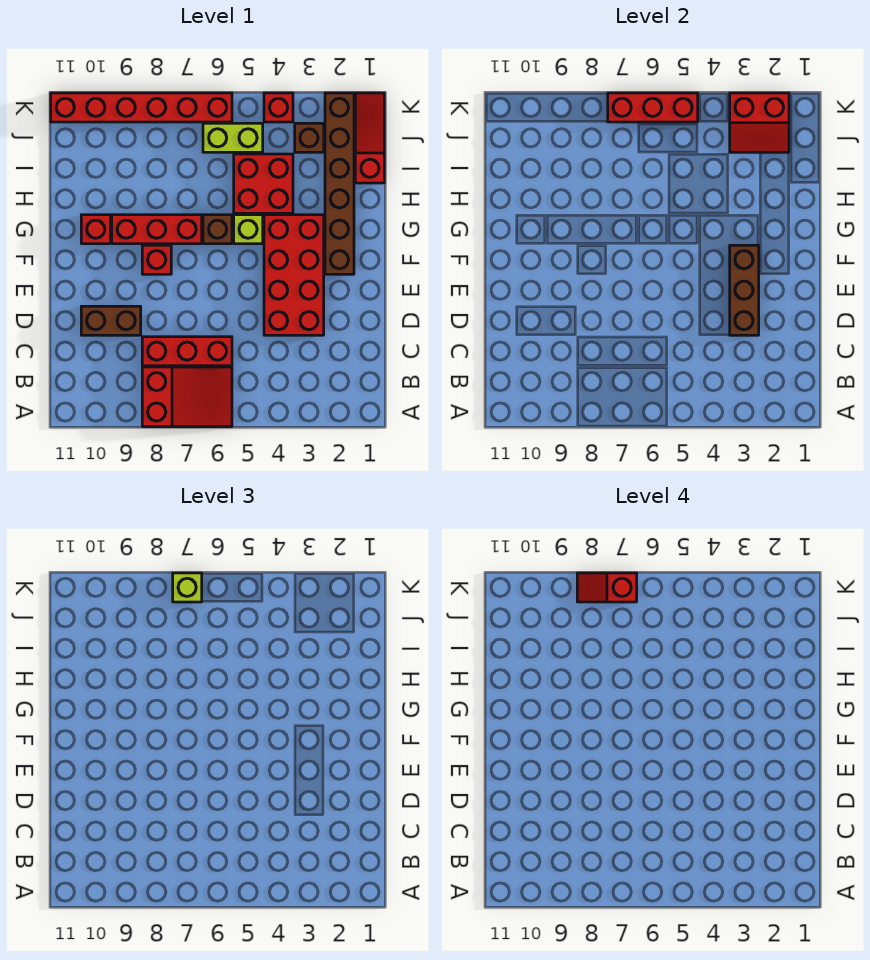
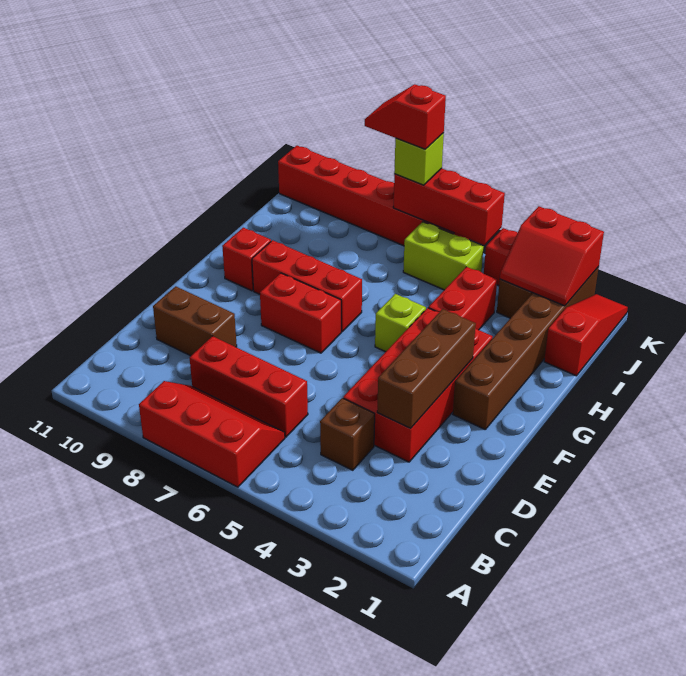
red 2x3 slope [142,367,232,427] -> red 2x3 slope turned to [139,381,285,487]
red 1x1 brick [142,245,171,274] -> red 1x2 brick [260,273,341,353]
brown 1x1 brick [203,215,232,244] -> brown 1x1 brick moved to [320,398,375,470]
red 2x2 brick [234,154,293,213] -> red 1x2 brick [429,267,497,330]

